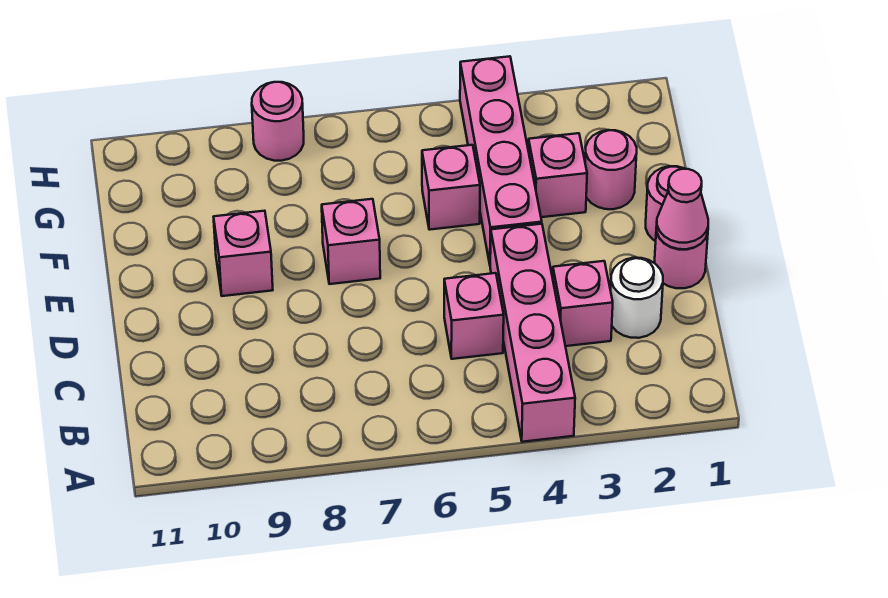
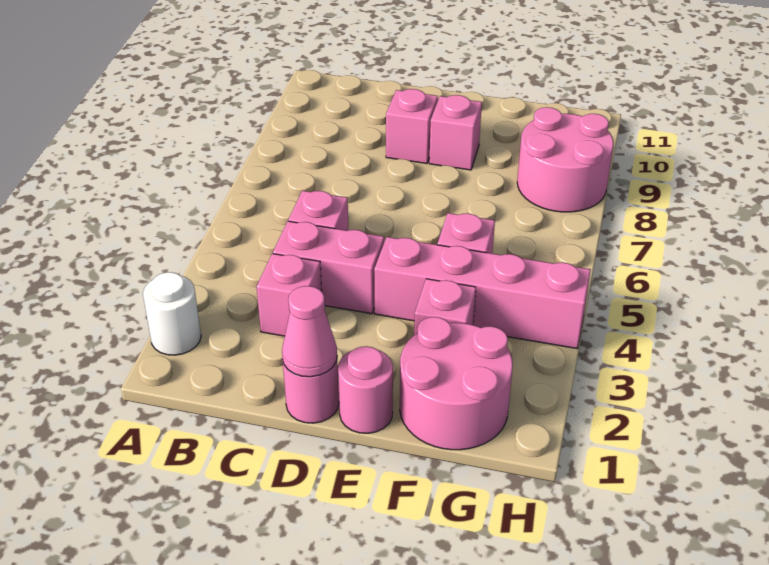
pink 1x4 brick [490,224,575,442] -> pink 1x2 brick [273,221,384,314]
white 1x1 round brick [611,258,663,338] -> white 1x1 round brick moved to [143,272,201,355]
pink 1x1 brick [322,199,380,284] -> pink 1x1 brick moved to [386,89,438,164]
pink 1x1 round brick [585,130,637,209] -> pink 2x2 round brick [400,317,513,450]
pink 1x1 round brick [252,82,304,161] -> pink 2x2 round brick [517,107,613,212]

